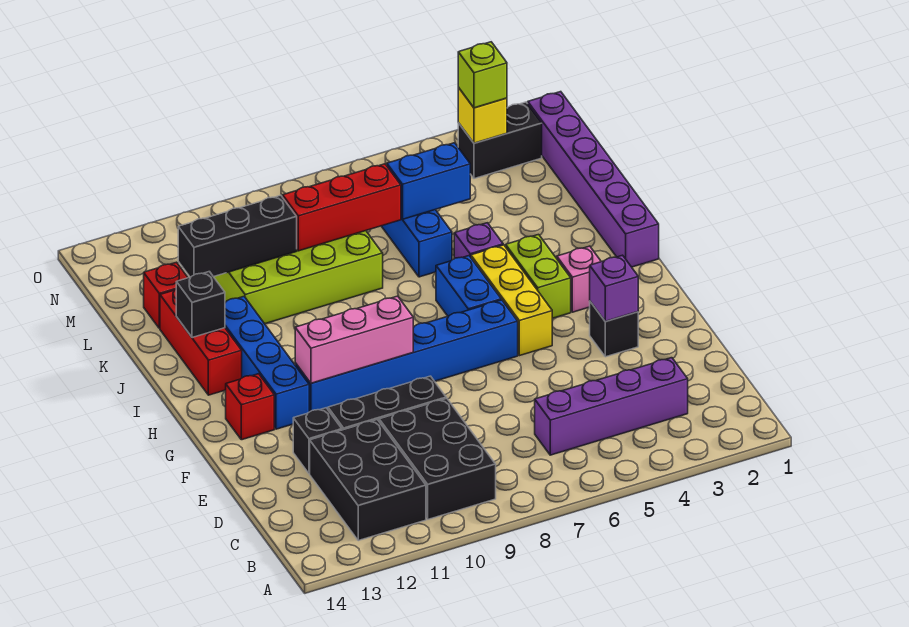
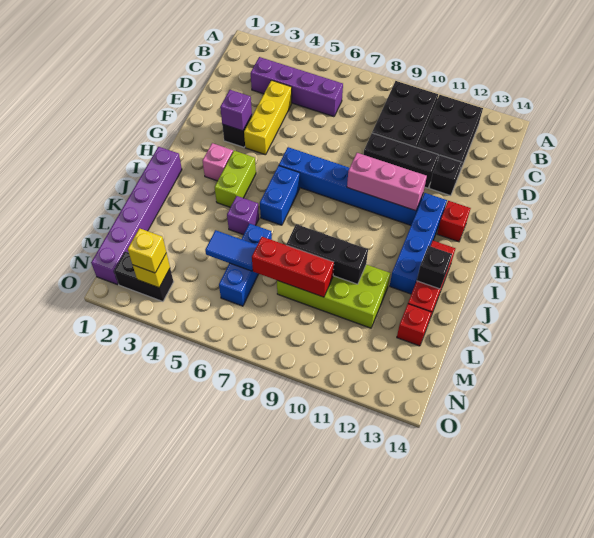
yellow 1x3 brick [471,245,552,356] -> yellow 1x3 brick moved to [244,80,292,155]
blue 1x2 brick [387,143,470,219] -> blue 1x2 tile [205,230,257,271]
black 1x3 brick [178,195,297,277] -> black 1x3 brick moved to [286,224,368,284]
lime 1x1 brick [458,42,507,108] -> yellow 1x1 brick [128,228,166,273]

